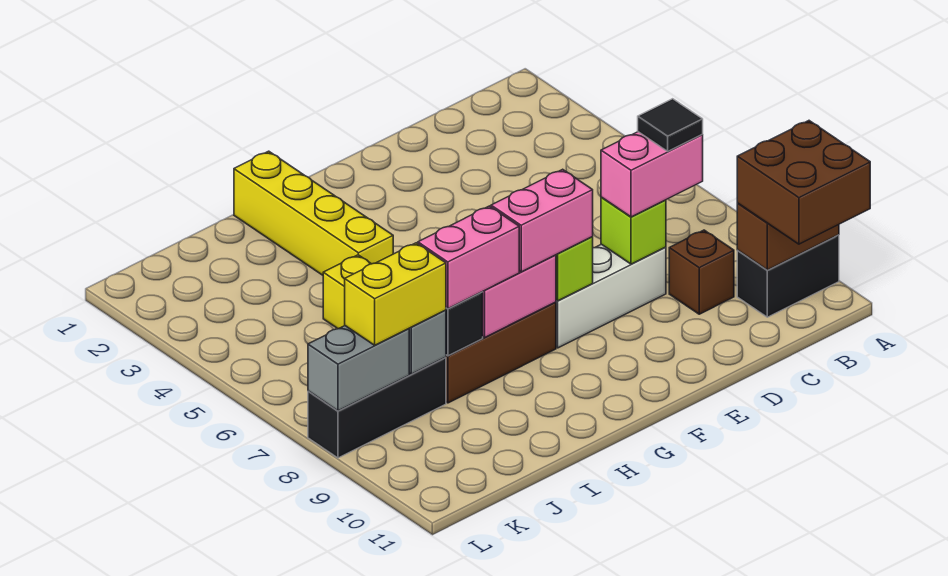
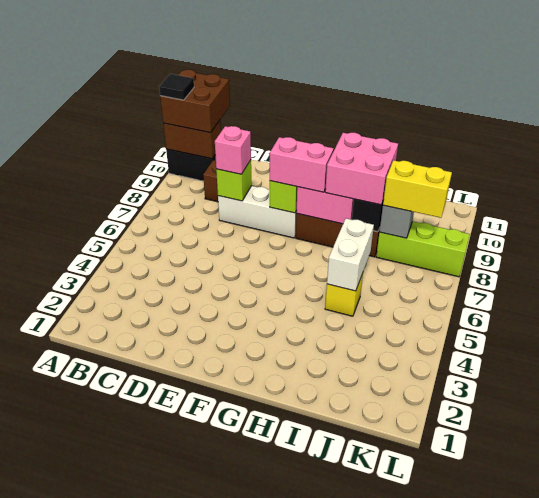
pink 1x2 brick [601,132,703,217] -> pink 1x1 brick [215,126,251,174]
black 1x1 tile [638,99,703,151] -> black 1x1 tile moved to [159,74,194,100]
yellow 1x4 brick [234,151,393,275] -> none
pink 1x2 brick [418,206,519,309] -> pink 2x2 brick [325,133,398,205]
none -> white 1x2 brick [327,218,374,291]
black 1x3 brick [308,357,446,458] -> lime 1x3 brick [376,221,470,277]
grey 1x2 brick [308,326,409,411] -> none

